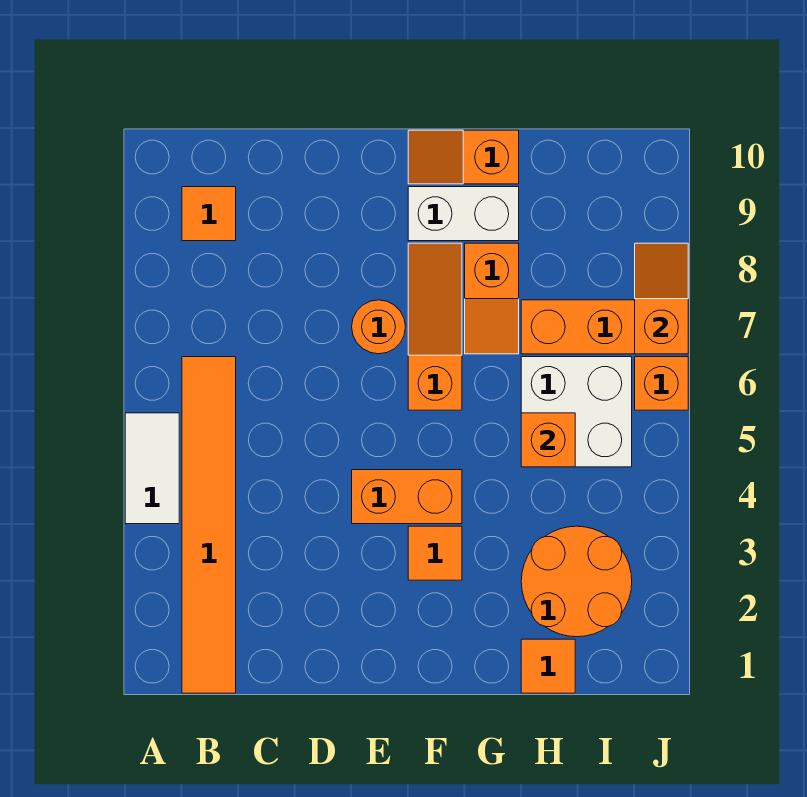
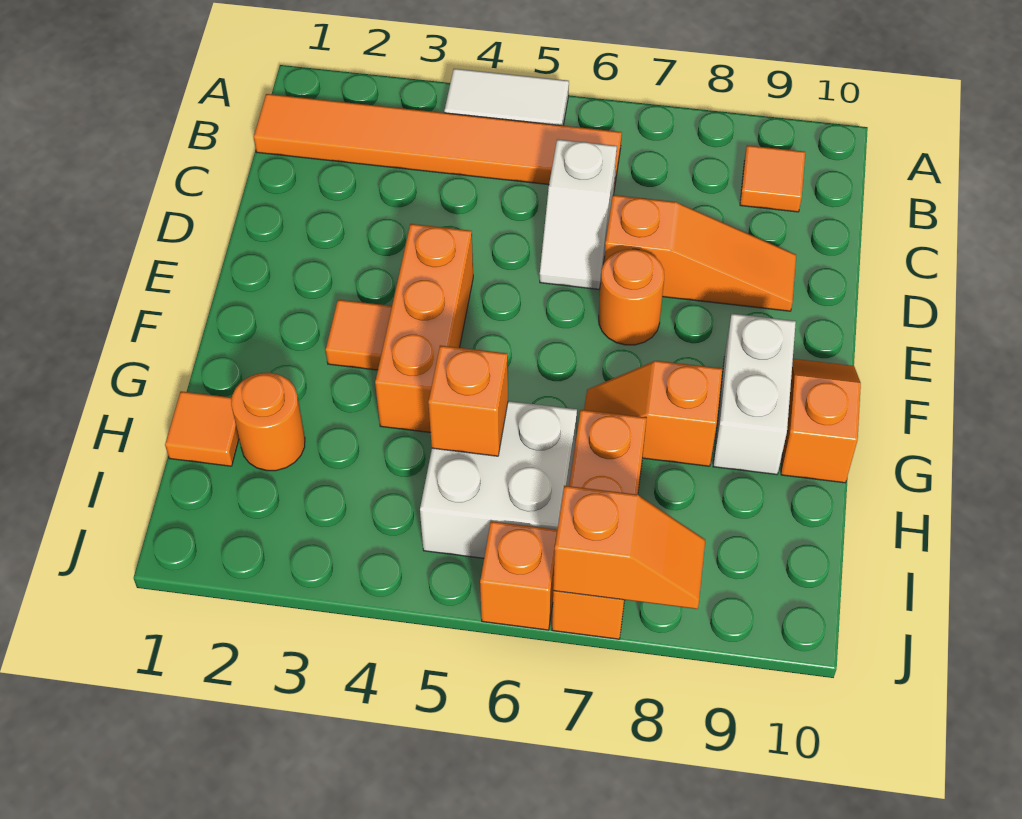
none -> white 1x2 slope [540,139,617,289]
orange 1x2 brick [352,470,462,524] -> orange 1x3 brick [375,224,473,433]
orange 1x3 slope [408,243,462,410] -> orange 1x3 slope moved to [604,195,796,311]
orange 2x2 round brick [521,526,632,637] -> orange 1x1 round brick [231,373,305,471]

